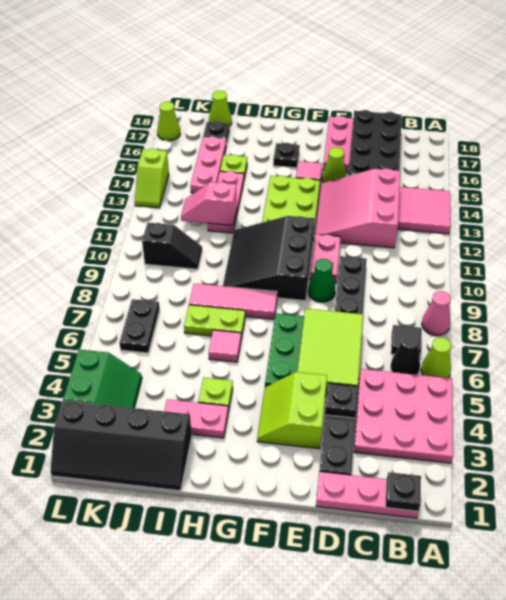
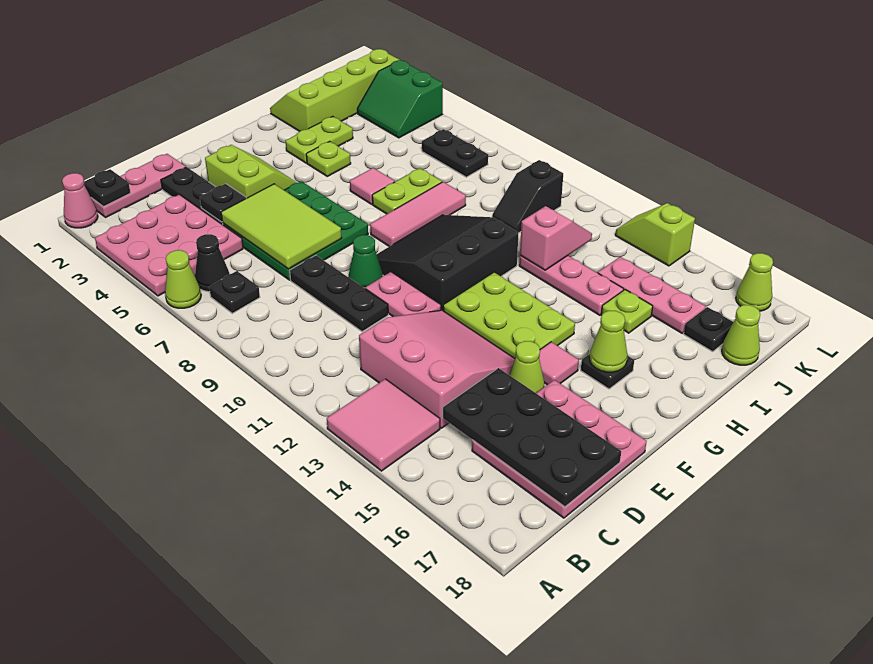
pink 1x1 cone [422,291,451,335] -> pink 1x1 cone moved to [62,173,98,228]
black 1x1 tile [391,325,422,357] -> black 1x1 plate [209,271,260,313]
black 3x3 slope [223,216,315,301] -> black 3x3 slope turned to [377,215,519,310]
none -> lime 1x1 cone [589,311,628,372]
pink 1x2 plate [164,399,228,438] -> lime 1x2 plate [285,116,353,163]
black 2x4 slope [50,400,192,491] -> lime 2x4 slope [270,49,399,131]

